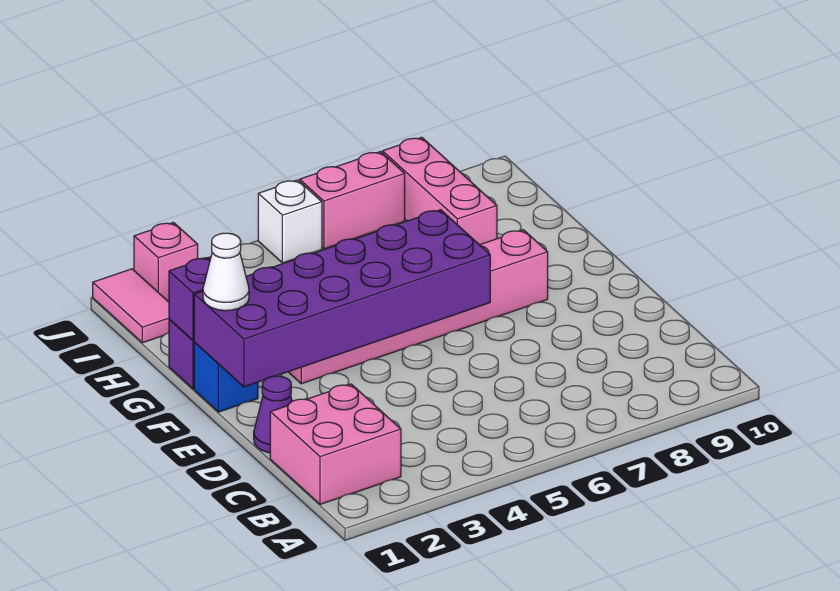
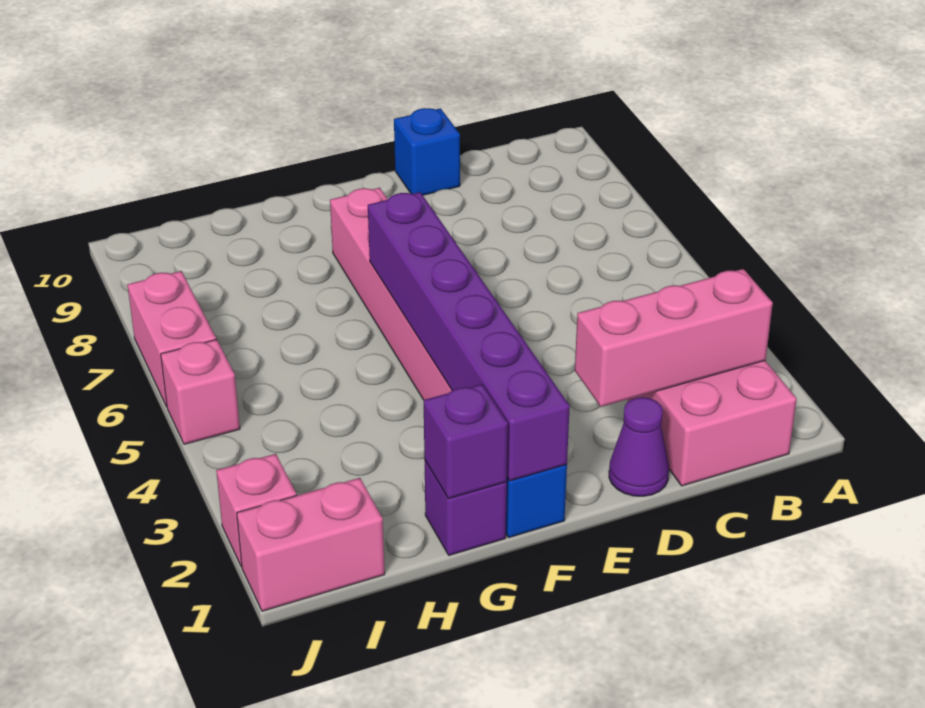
none -> blue 1x1 brick [394,108,460,195]
purple 2x6 brick [194,210,490,387] -> purple 1x6 brick [368,192,570,481]
white 1x1 cone [203,233,249,311] -> none
pink 1x3 brick [383,137,497,245] -> pink 1x3 brick moved to [575,269,773,407]
pink 1x2 tile [93,269,169,343] -> pink 1x2 brick [237,478,385,611]
white 1x1 brick [258,180,322,263] -> pink 1x1 brick [161,339,240,444]

